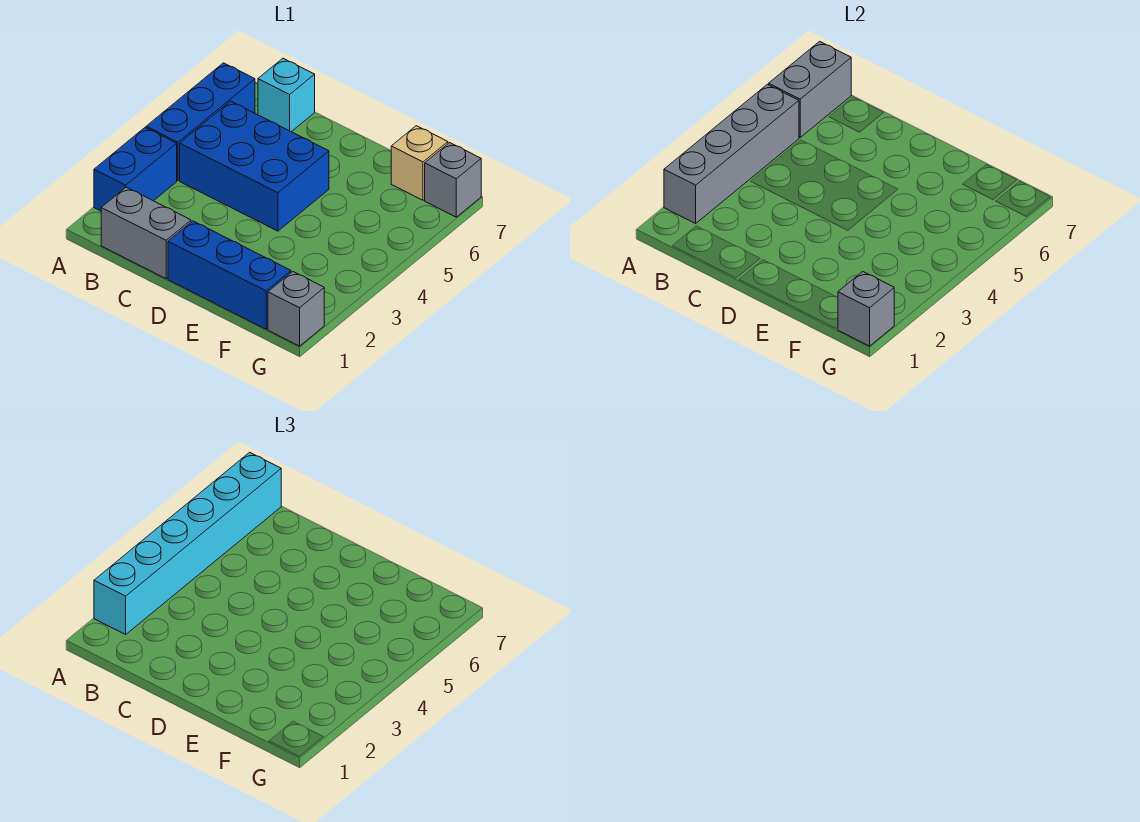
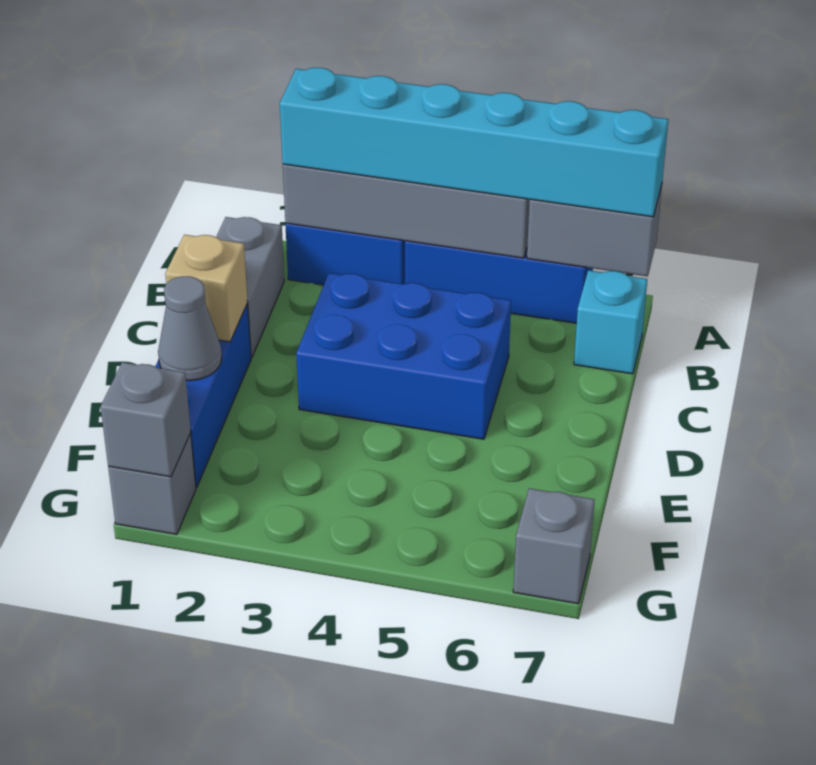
blue 2x3 brick [180,101,329,231] -> blue 2x3 brick turned to [296,273,511,439]
none -> grey 1x1 cone [158,276,222,381]
tan 1x1 brick [391,126,448,200] -> tan 1x1 brick moved to [165,235,248,342]

